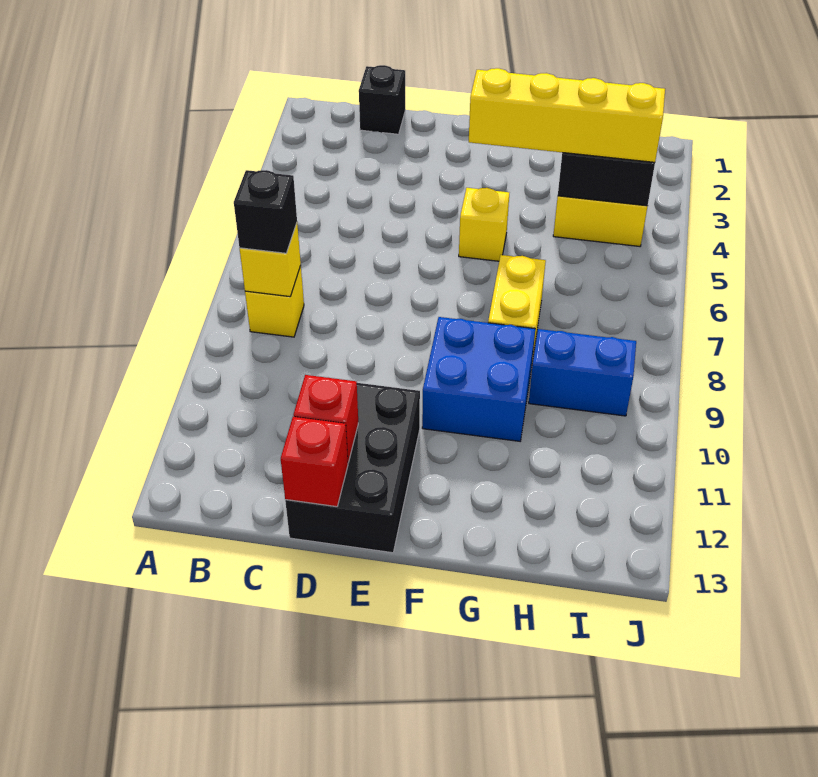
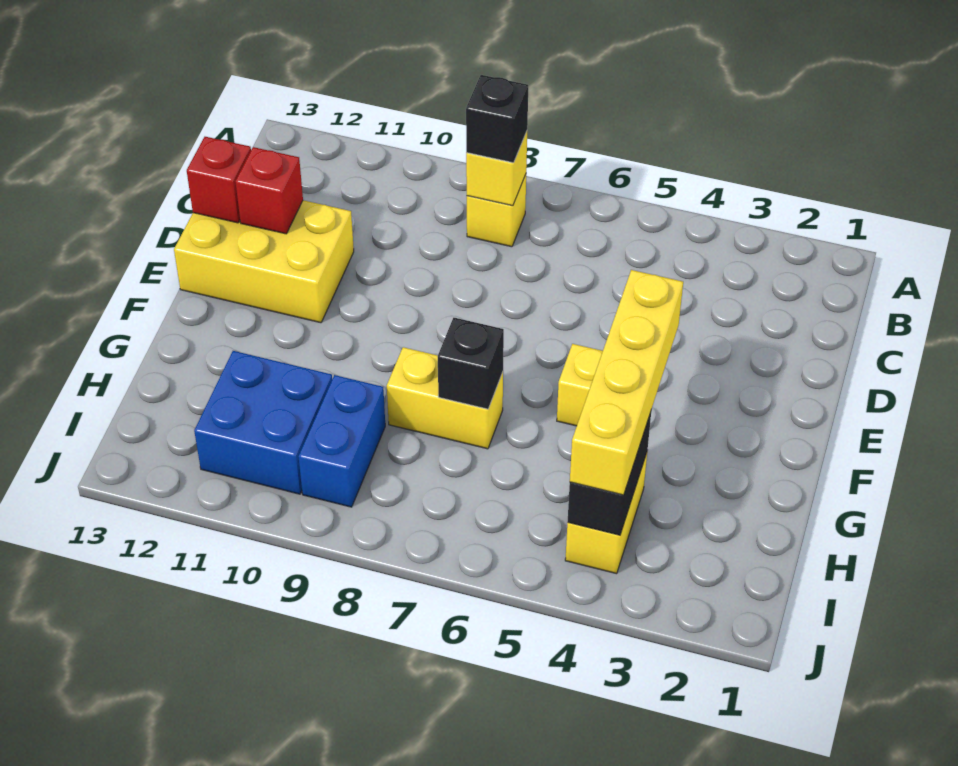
black 1x1 brick [359,65,405,134] -> black 1x1 brick moved to [438,318,504,409]
black 2x3 brick [285,383,420,553] -> yellow 2x3 brick [174,200,354,323]
blue 2x2 brick [422,317,535,441] -> blue 2x2 brick moved to [194,351,332,494]

